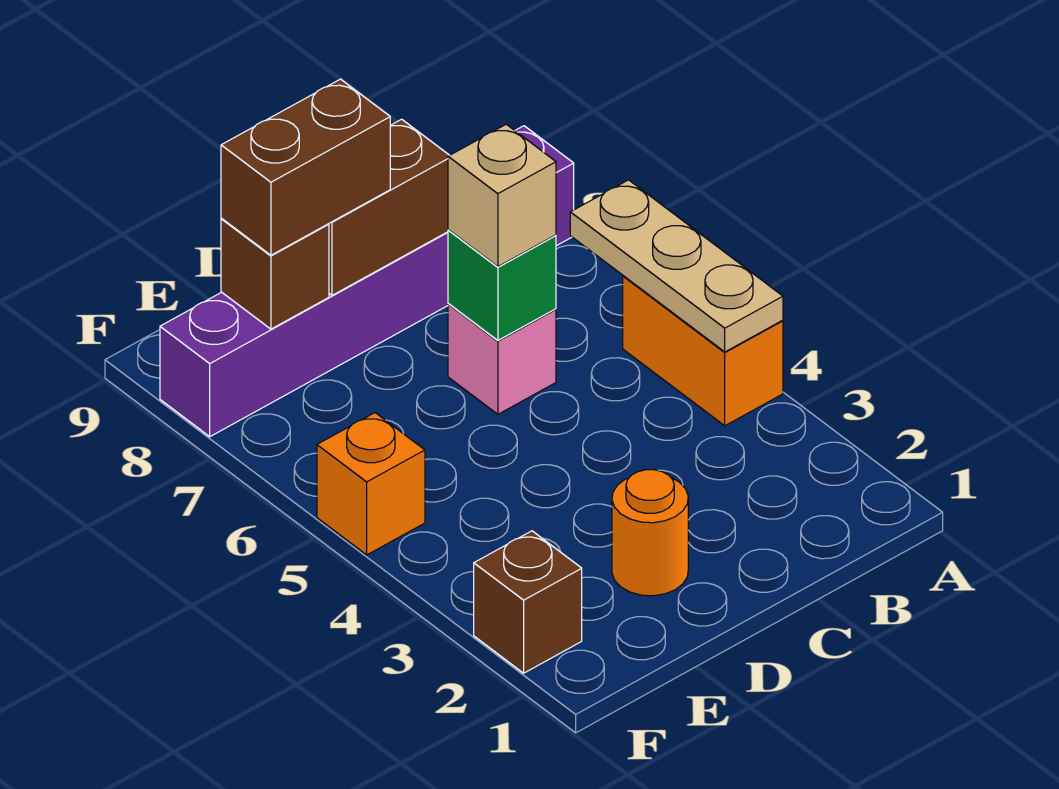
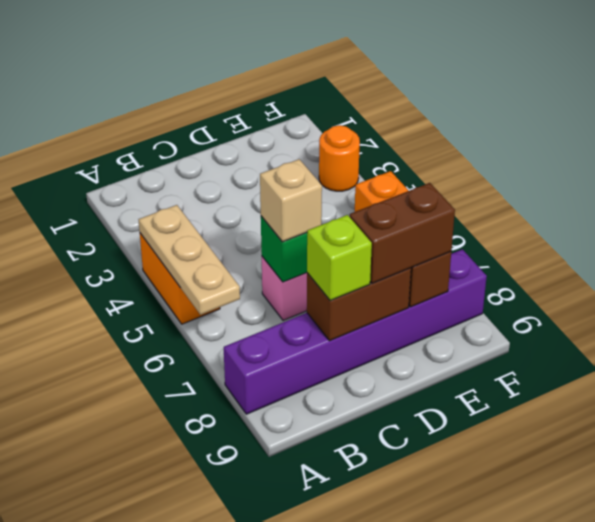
none -> lime 1x1 brick [307,215,372,301]
orange 1x1 round brick [612,470,688,596] -> orange 1x1 round brick moved to [319,125,360,191]
brown 1x1 brick [474,531,582,673] -> none

